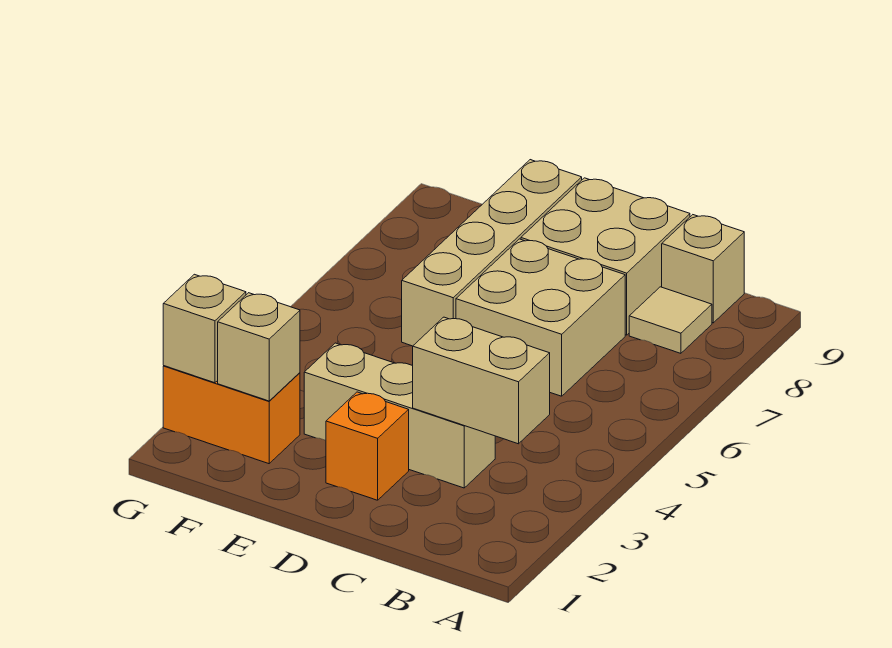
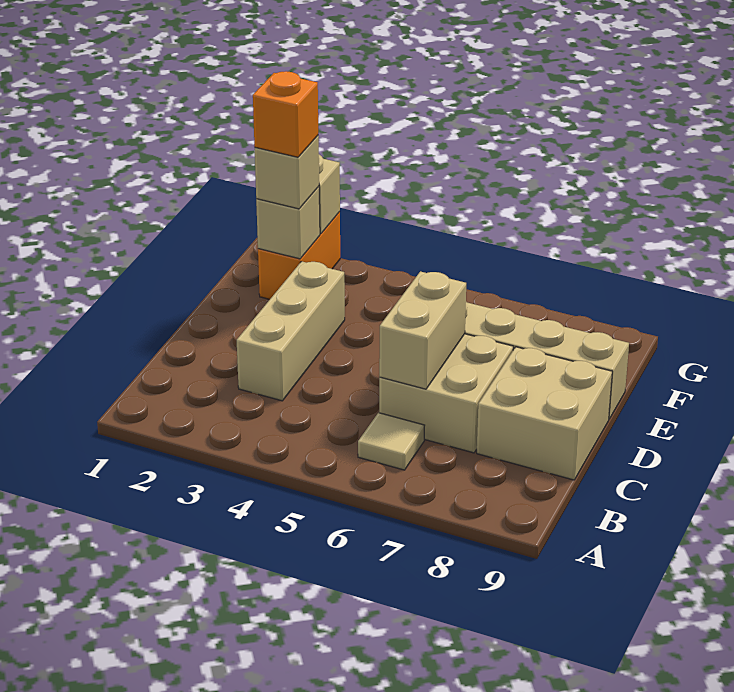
tan 1x2 brick [413,317,550,444] -> tan 1x2 brick moved to [379,271,466,389]
tan 1x1 tile [629,287,712,353] -> tan 1x1 tile moved to [358,413,425,470]
tan 1x1 brick [662,215,744,323] -> tan 1x1 brick moved to [255,136,319,209]
orange 1x1 brick [326,392,409,500] -> orange 1x1 brick moved to [253,71,318,157]

